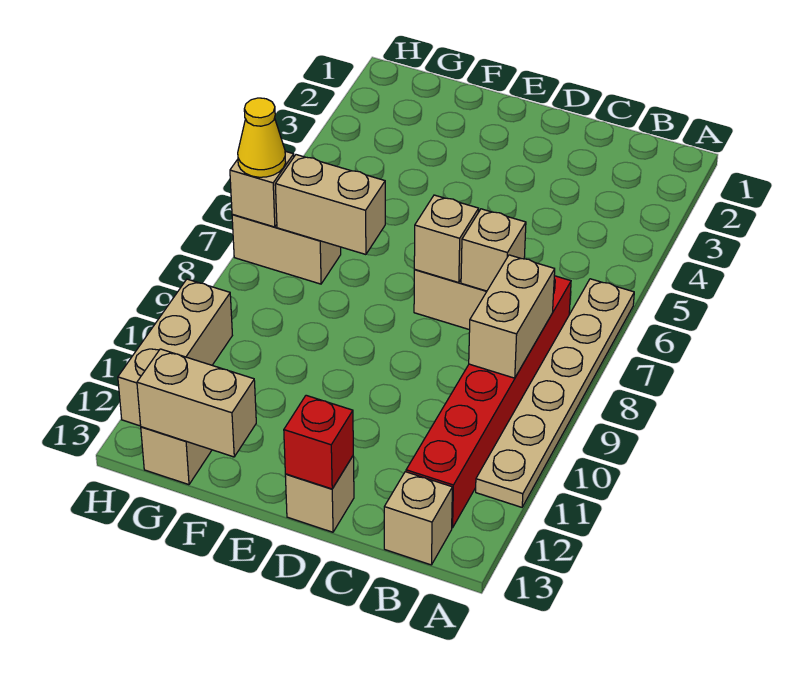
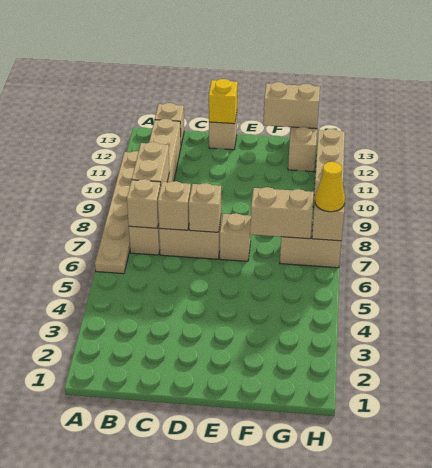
red 1x6 brick [406,276,571,528] -> tan 1x6 brick [129,119,181,255]
none -> tan 1x1 brick [127,179,161,228]
red 1x1 brick [284,395,353,489] -> yellow 1x1 brick [209,79,238,124]
none -> tan 1x1 brick [220,213,251,261]

